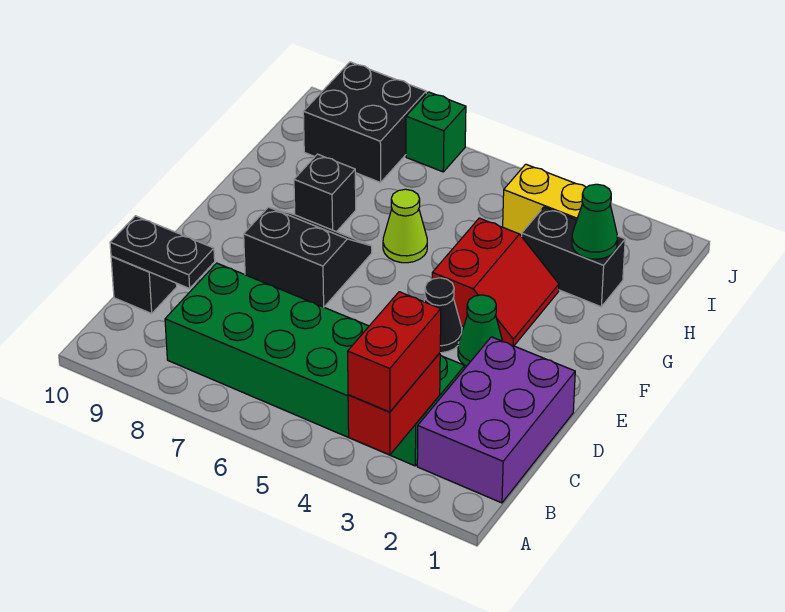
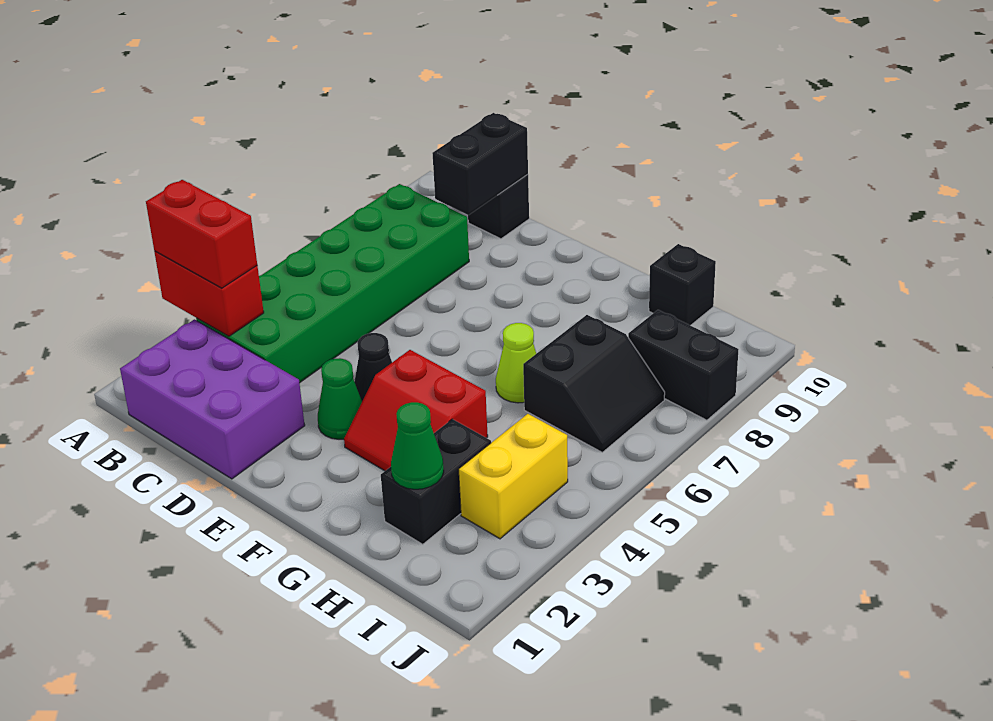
black 1x2 plate [110,216,215,289] -> black 1x2 brick [432,113,528,215]
black 2x2 slope [244,207,372,307] -> black 2x2 slope moved to [523,315,665,452]
black 1x1 brick [294,154,356,232] -> black 1x1 brick moved to [649,244,716,326]
black 2x2 brick [303,62,426,183] -> black 1x2 brick [628,310,739,420]
green 1x1 brick [406,92,466,172] -> none

